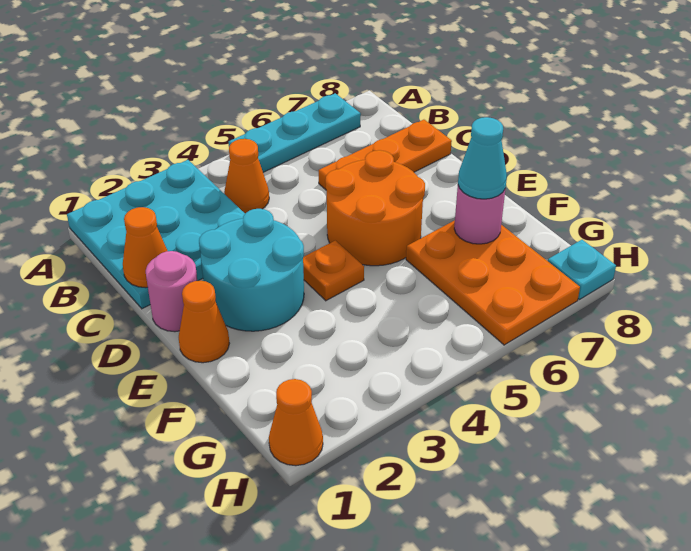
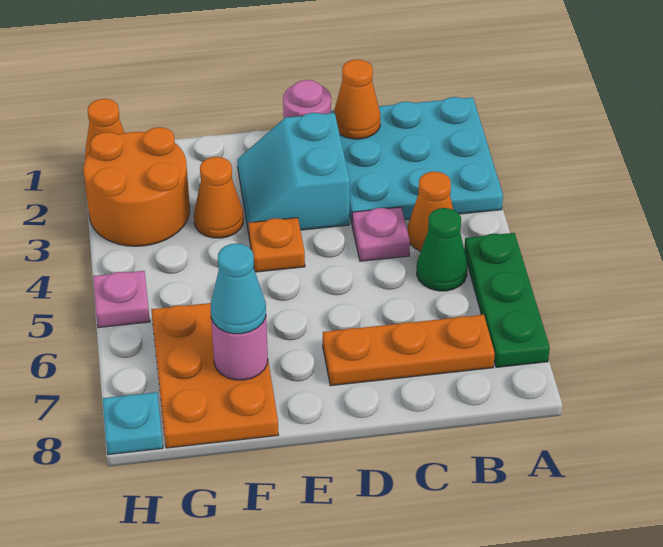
cyan 1x3 plate [229,93,361,172] -> green 1x3 plate [464,233,550,367]
none -> green 1x1 cone [417,208,467,291]
none -> pink 1x1 plate [352,207,410,261]
orange 1x3 plate [319,120,452,190] -> orange 1x3 plate turned to [323,315,495,386]
cyan 2x2 round brick [199,209,304,331] -> cyan 2x2 slope [237,113,350,234]
orange 2x2 round brick [325,150,425,266] -> orange 2x2 round brick moved to [83,127,190,246]
orange 1x1 cone [179,281,229,363] -> orange 1x1 cone moved to [194,157,243,238]
orange 2x3 plate [406,220,580,345] -> orange 2x3 plate turned to [151,303,279,448]
none -> pink 1x1 plate [93,271,150,328]

